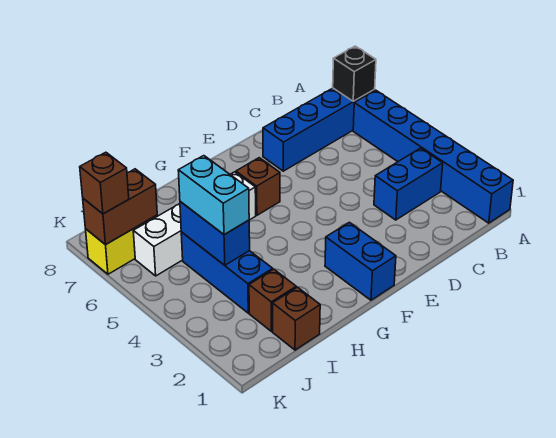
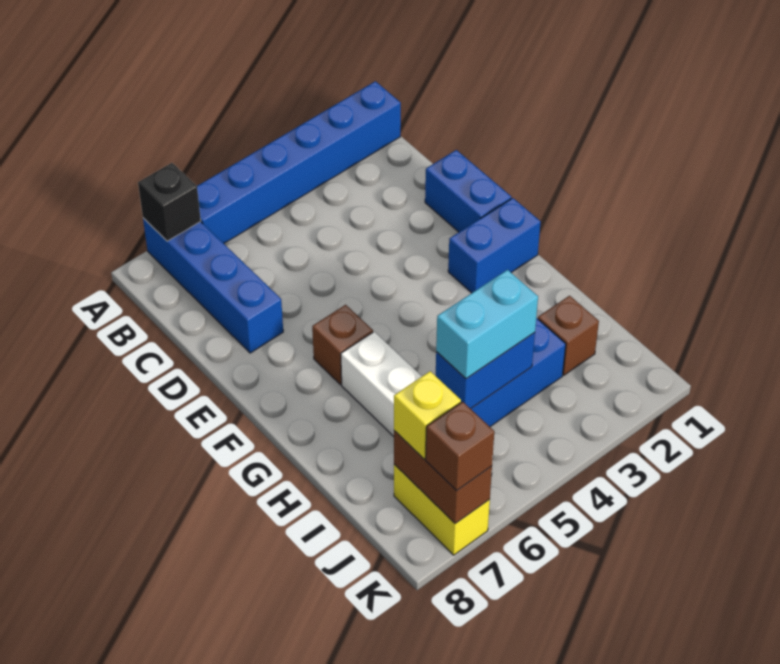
blue 1x2 brick [374,148,443,220] -> blue 1x2 brick moved to [425,150,511,232]
brown 1x1 brick [273,287,320,350] -> none
none -> yellow 1x1 brick [394,371,461,459]

